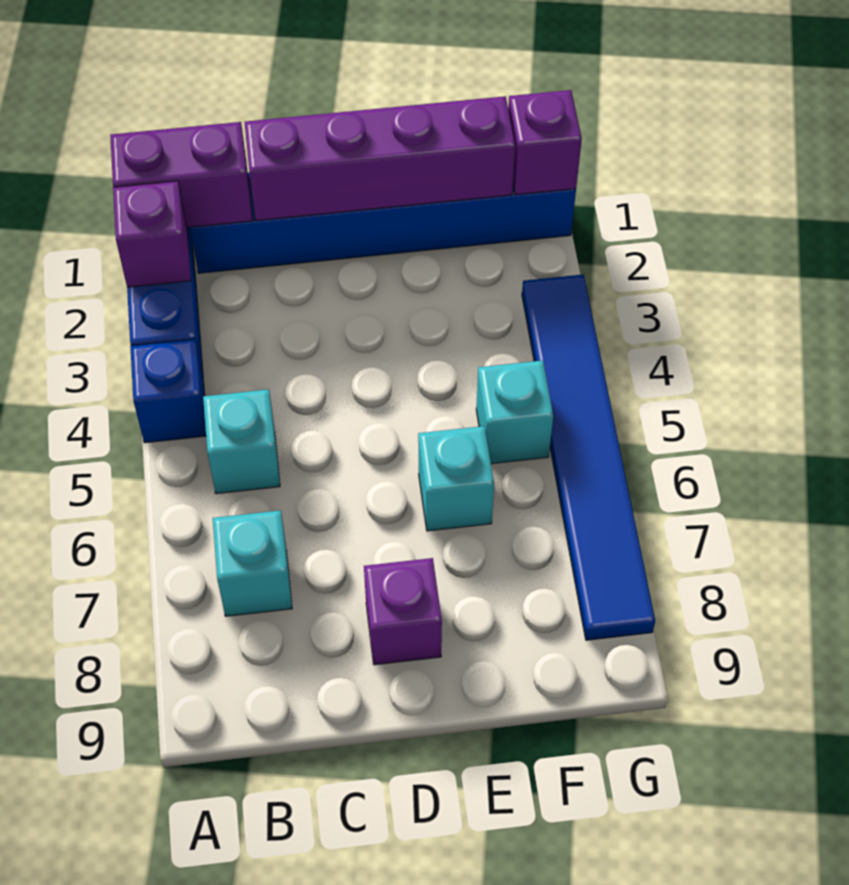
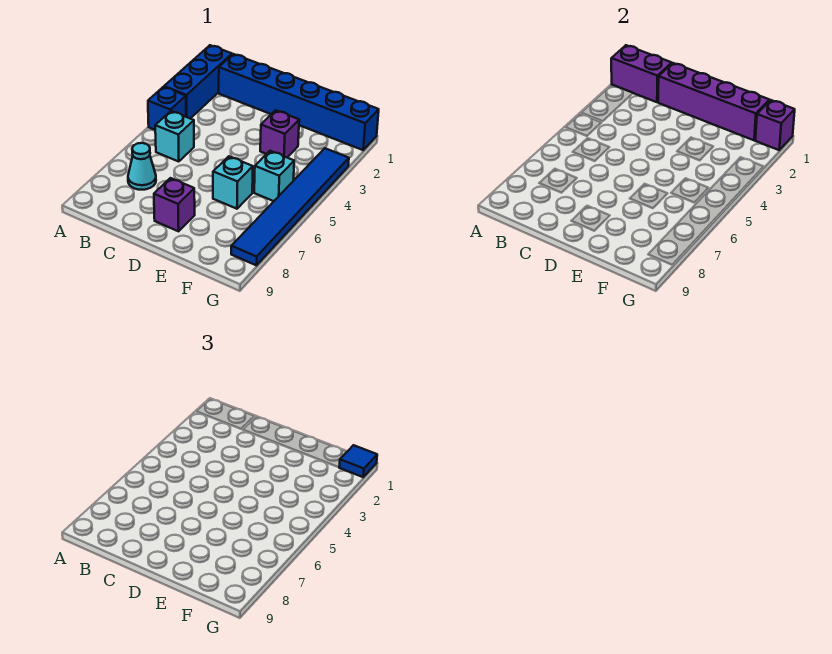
purple 1x1 brick [113,181,191,287] -> purple 1x1 brick moved to [260,110,299,157]
cyan 1x1 brick [213,510,292,616] -> cyan 1x1 cone [128,143,156,190]
none -> blue 1x1 tile [339,445,377,477]

